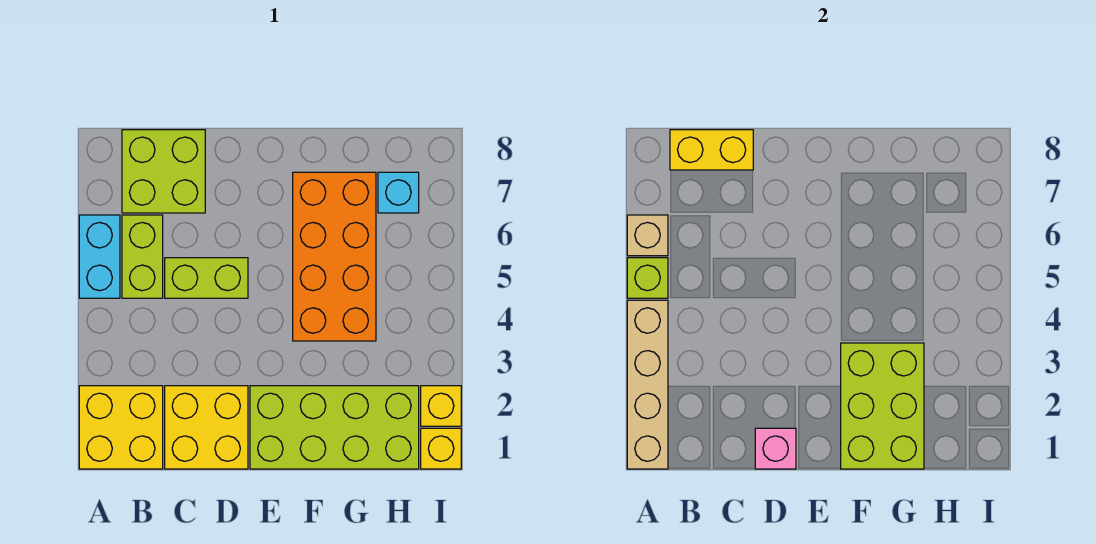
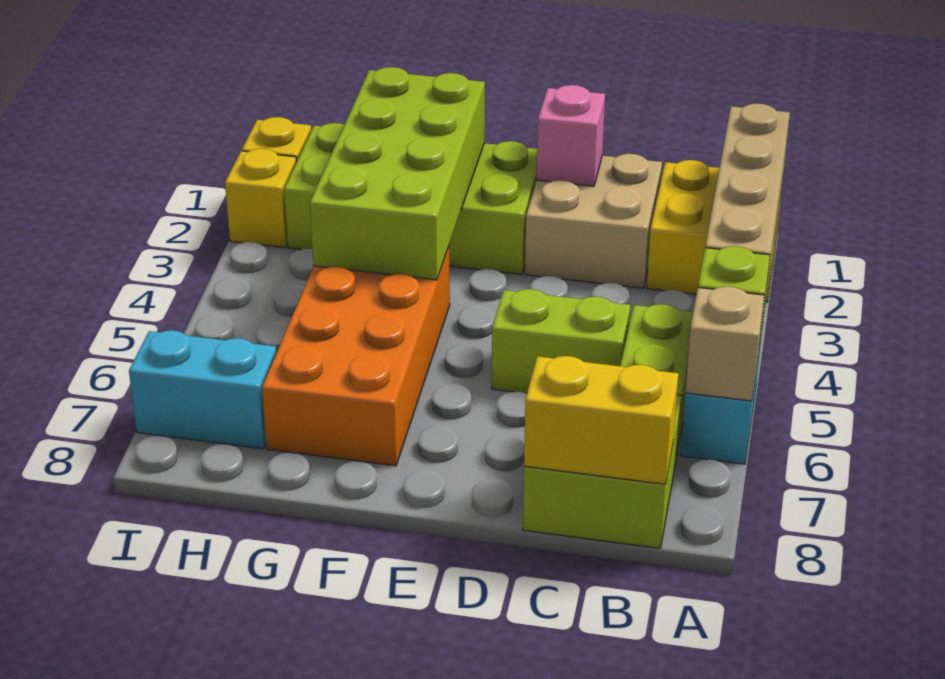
yellow 2x2 brick [165,386,248,469] -> tan 2x2 brick [525,154,662,288]
lime 2x3 brick [841,343,924,469] -> lime 2x4 brick [310,67,485,280]
cyan 1x1 brick [378,172,419,213] -> cyan 1x2 brick [129,330,276,449]

